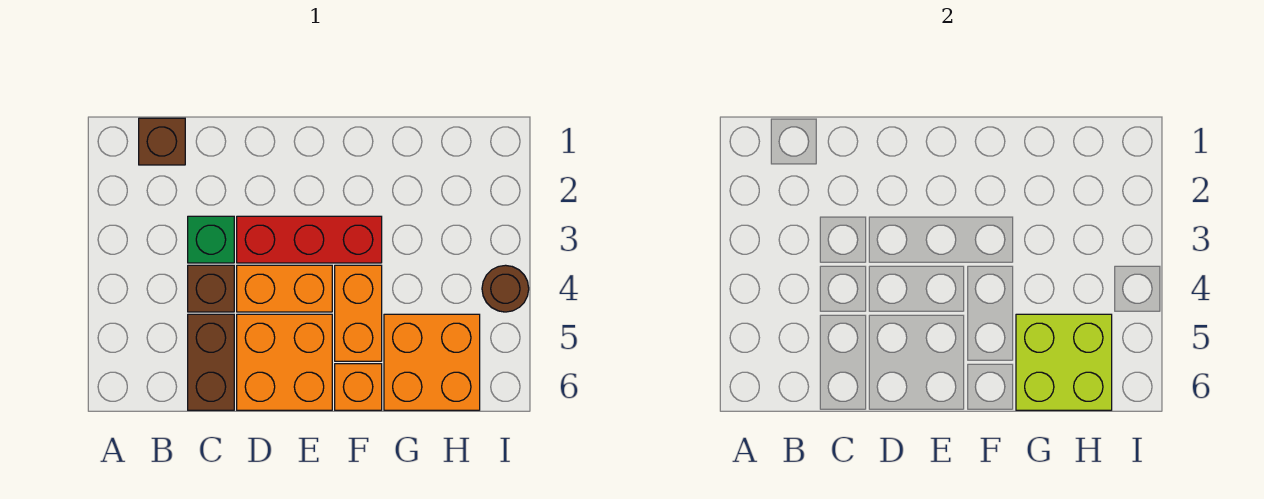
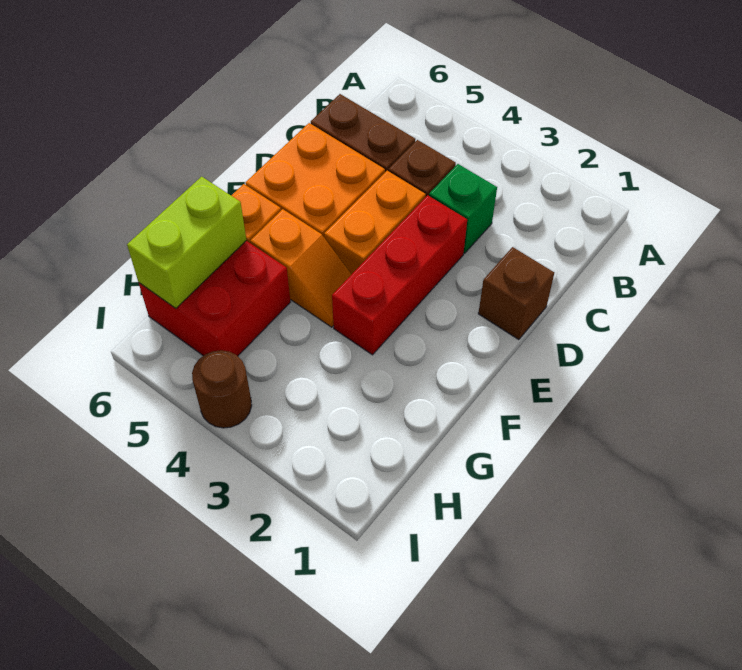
brown 1x1 brick [139,118,185,165] -> brown 1x1 brick moved to [478,247,554,340]
orange 1x2 brick [335,265,382,361] -> orange 1x2 slope [250,209,352,327]
orange 2x2 brick [384,314,480,410] -> red 2x2 brick [139,241,290,356]
lime 2x2 brick [1016,314,1112,410] -> lime 1x2 brick [127,177,246,308]

